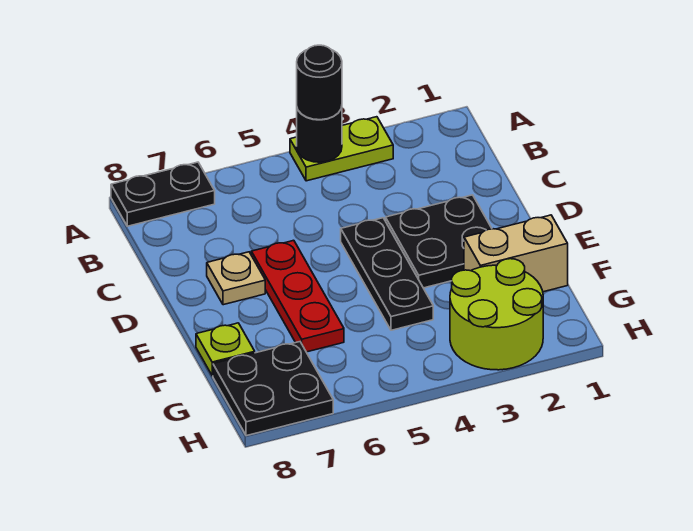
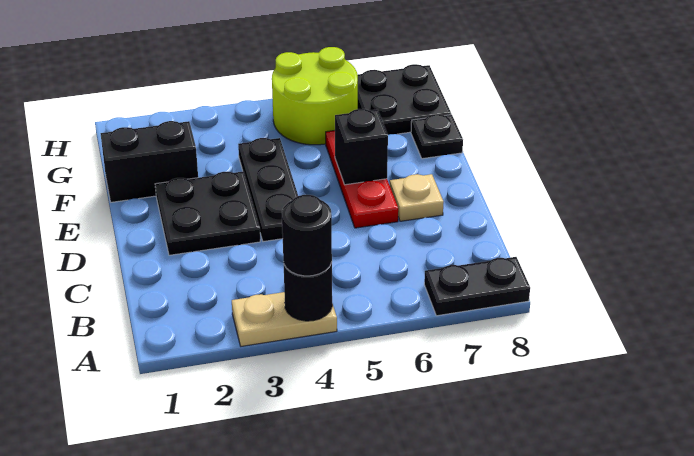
lime 1x2 plate [290,117,393,181] -> tan 1x2 plate [232,292,337,346]
none -> black 1x1 brick [335,109,388,185]
tan 1x2 brick [464,215,568,292] -> black 1x2 brick [100,121,198,202]
lime 1x1 plate [196,323,255,376] -> black 1x1 plate [411,114,463,159]
lime 2x2 round brick [450,259,543,370] -> lime 2x2 round brick moved to [272,47,358,145]

